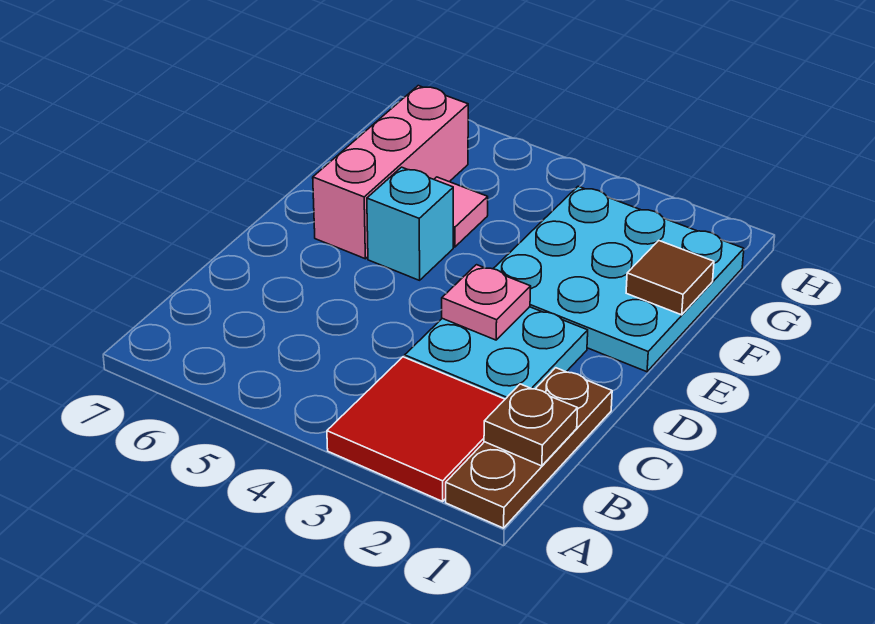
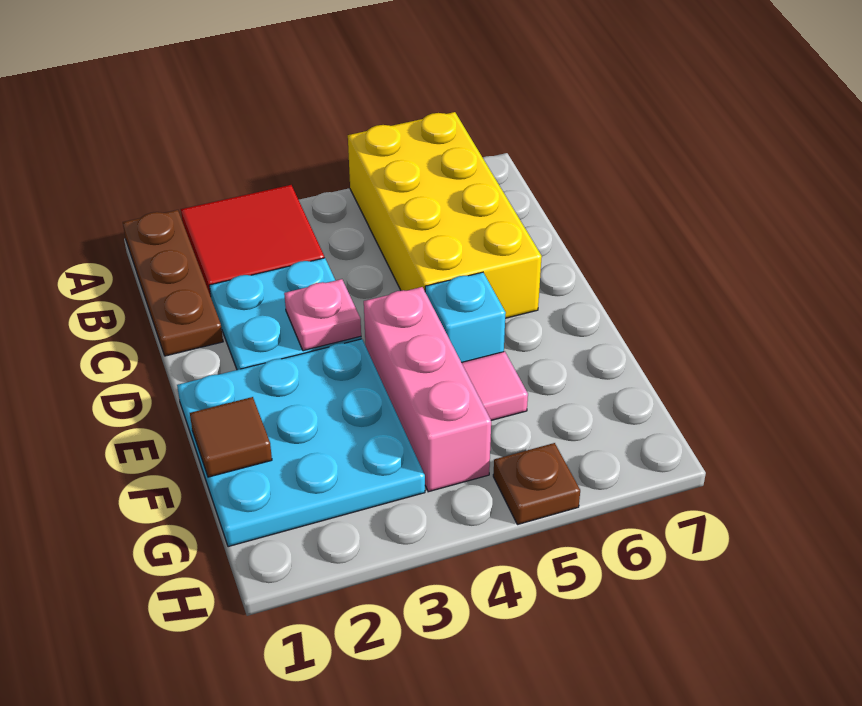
none -> yellow 2x4 brick [348,112,542,318]
brown 1x1 plate [484,384,578,466] -> brown 1x1 plate moved to [493,443,580,525]
pink 1x3 brick [313,86,468,259] -> pink 1x3 brick moved to [364,287,491,492]

